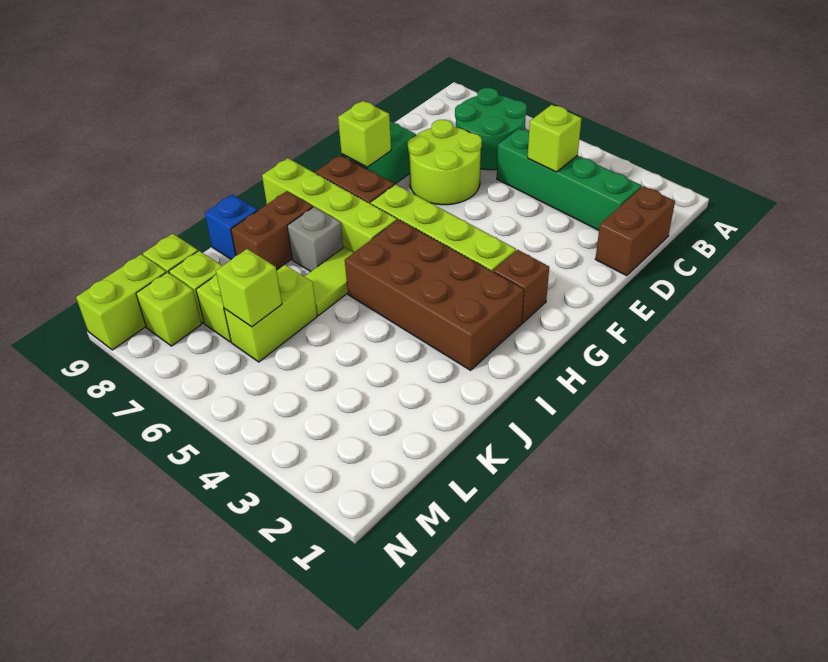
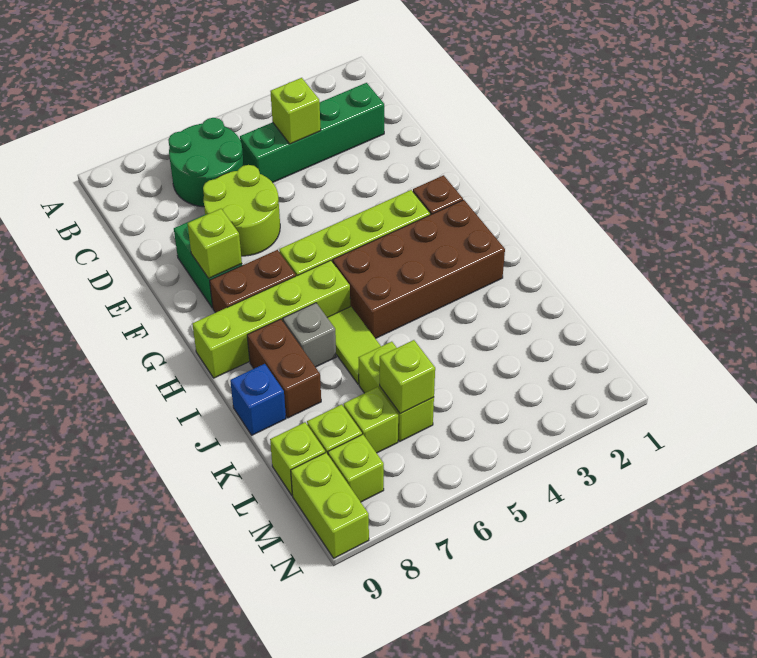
brown 1x2 brick [595,186,675,276] -> none

